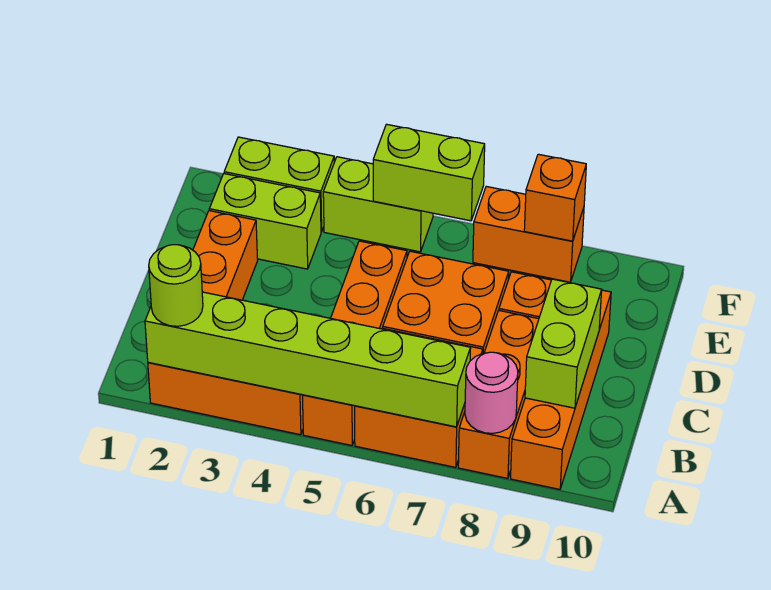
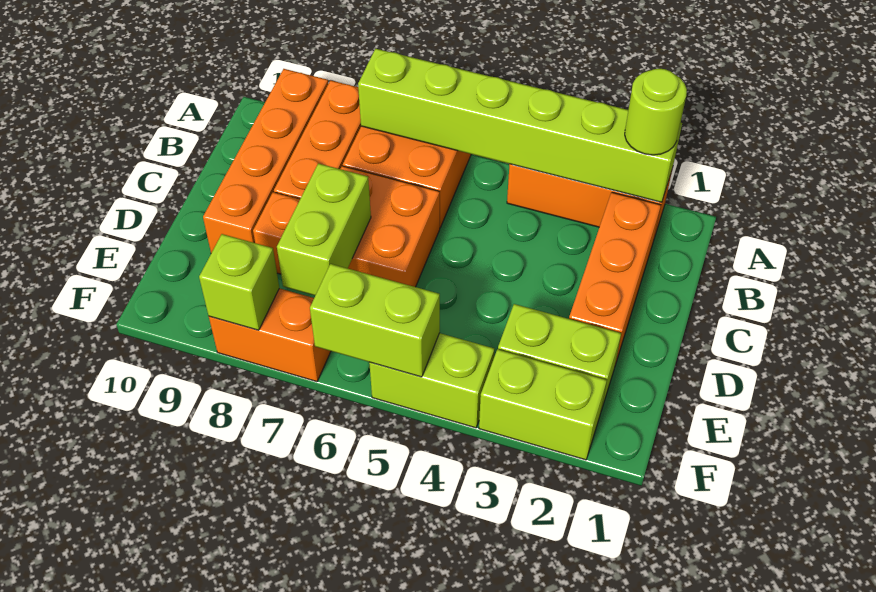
orange 1x4 brick [302,241,407,445] -> none
pink 1x1 round brick [465,352,518,433] -> none
lime 1x2 brick [525,279,602,408] -> lime 1x2 brick moved to [277,163,371,295]
orange 1x1 brick [524,154,586,241] -> lime 1x1 brick [199,234,279,330]

